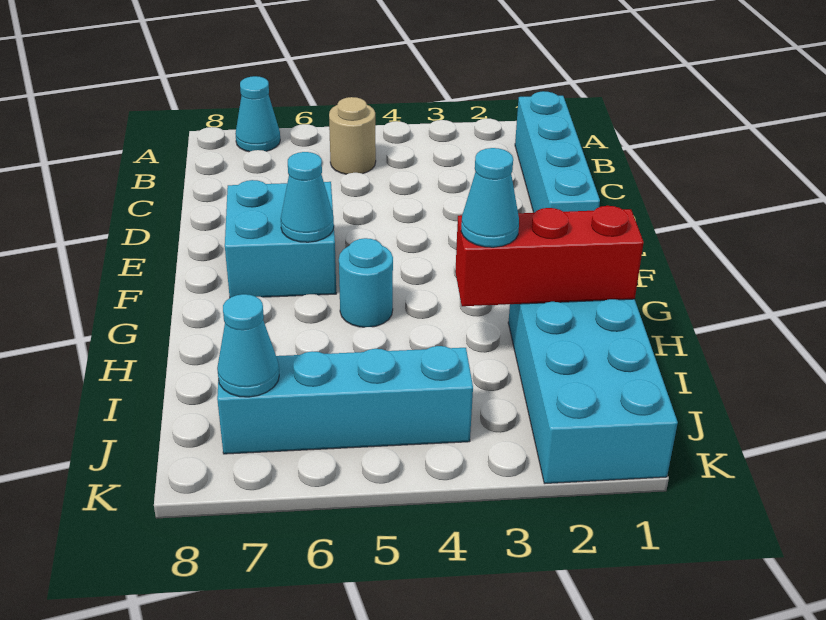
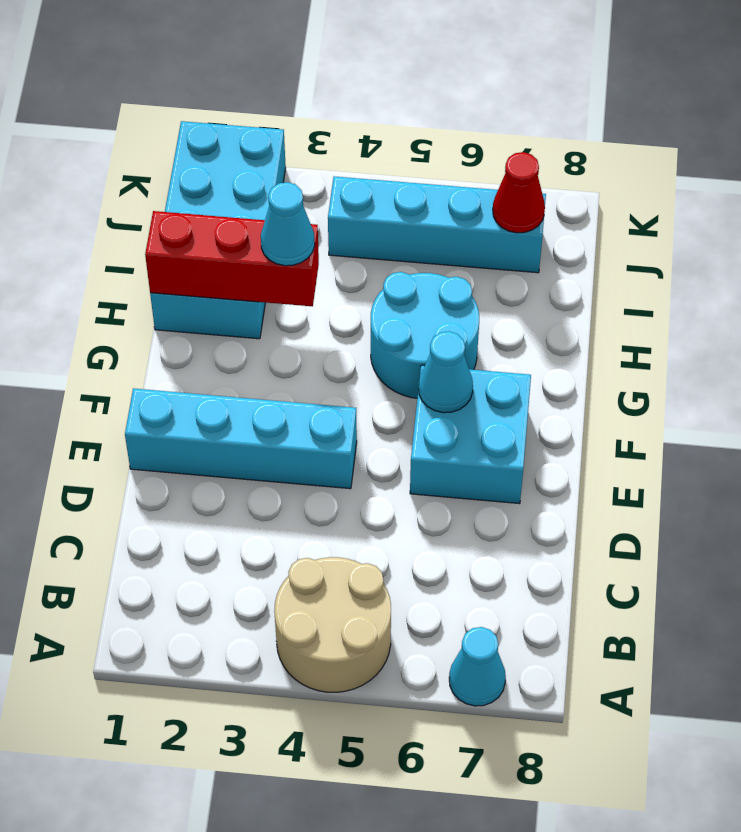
cyan 1x4 brick [515,91,600,213] -> cyan 1x4 brick turned to [125,388,357,489]
tan 1x1 round brick [329,97,376,174] -> tan 2x2 round brick [274,557,391,692]
cyan 1x1 round brick [339,238,393,327] -> cyan 2x2 round brick [371,272,479,398]
cyan 1x1 cone [217,294,279,397] -> red 1x1 cone [493,152,545,233]

